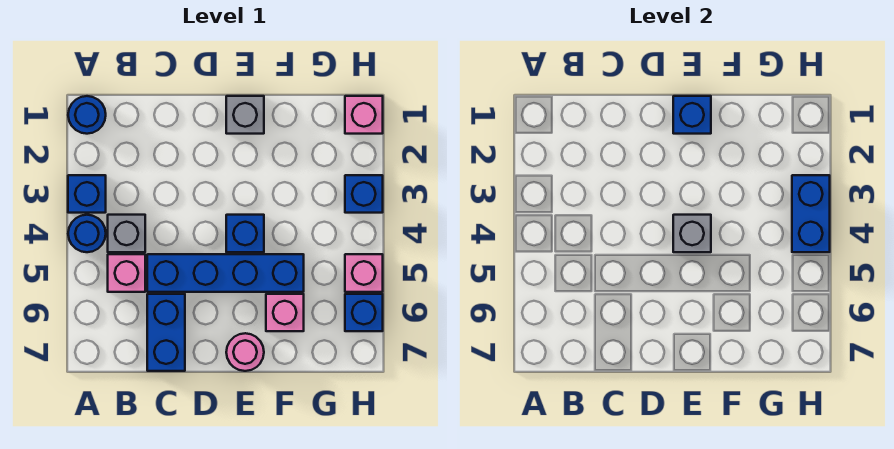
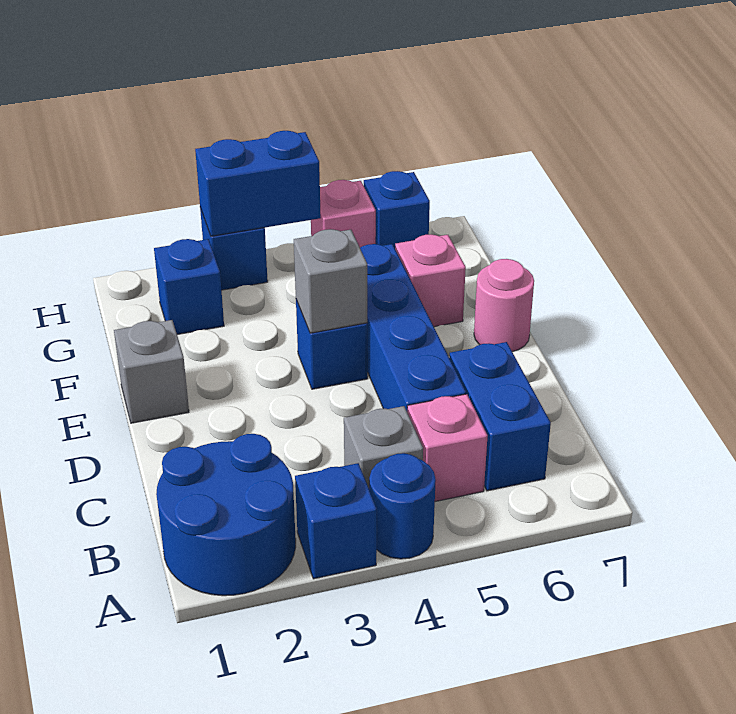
blue 1x1 round brick [68,96,106,134] -> blue 2x2 round brick [156,434,296,596]
blue 1x2 brick [147,294,185,371] -> blue 1x2 brick turned to [449,342,551,491]
blue 1x1 brick [673,96,711,134] -> blue 1x1 brick moved to [154,239,224,335]
pink 1x1 brick [345,96,383,134] -> none

